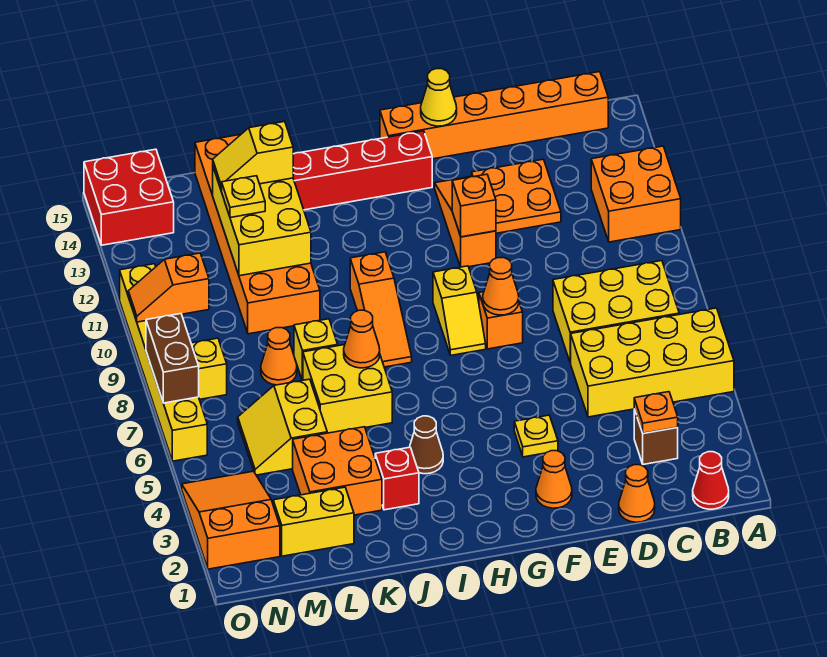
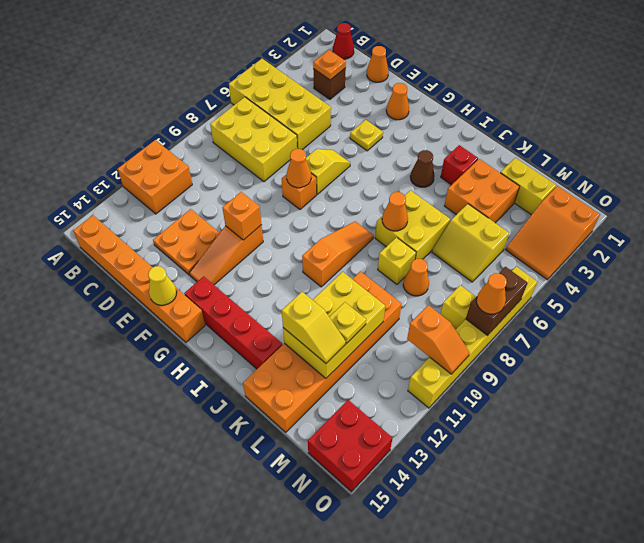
yellow 1x2 slope [433,266,486,355] -> yellow 1x2 slope moved to [306,149,350,194]
yellow 2x2 slope [238,379,327,475] -> yellow 2x2 slope turned to [432,204,509,282]
none -> orange 1x1 cone [476,273,507,314]

